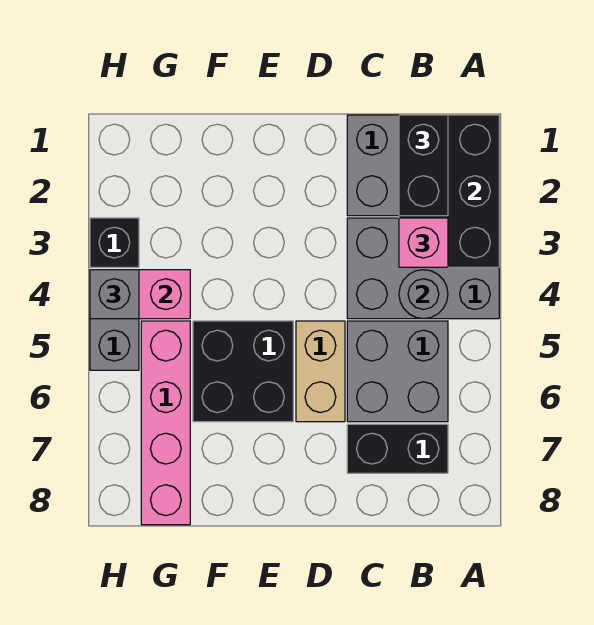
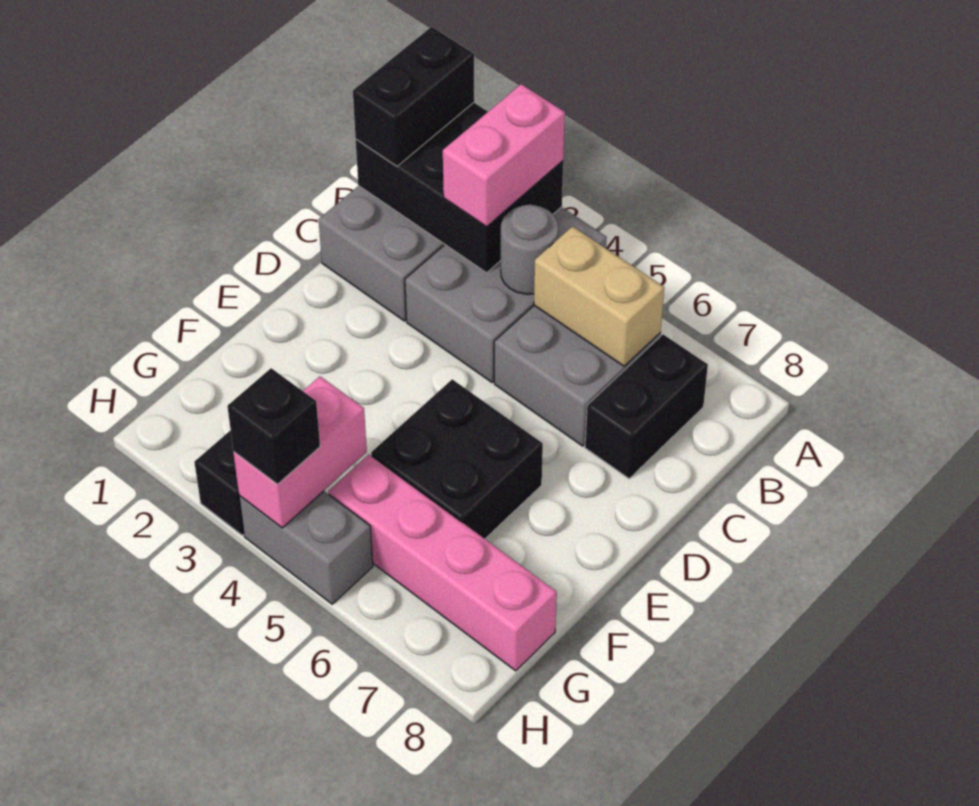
black 1x2 brick [399,115,448,216] -> black 1x2 brick turned to [353,27,474,166]
pink 1x1 brick [399,218,448,267] -> pink 1x2 brick [443,84,565,227]
tan 1x2 brick [296,321,345,422] -> tan 1x2 brick moved to [534,226,664,366]
grey 1x1 brick [90,270,139,319] -> black 1x1 brick [227,368,320,484]

